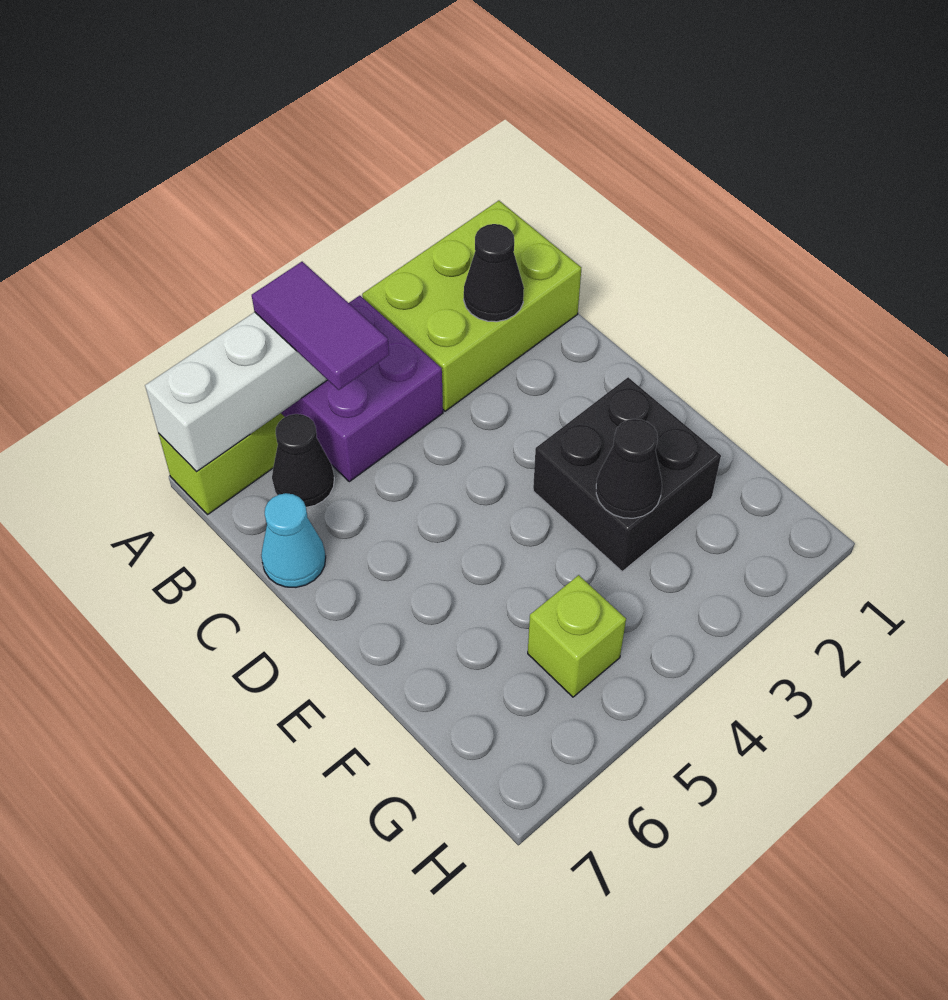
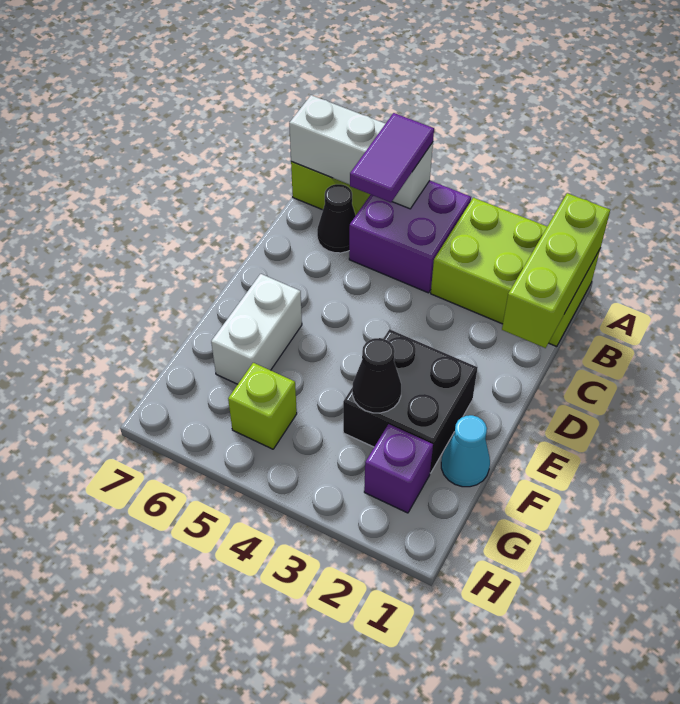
none -> lime 1x3 brick [502,193,610,348]
black 1x1 cone [464,224,524,322] -> none
cyan 1x1 cone [261,493,326,587] -> cyan 1x1 cone moved to [441,415,490,487]
none -> white 1x2 brick [211,274,302,384]
none -> purple 1x1 brick [364,424,433,513]

